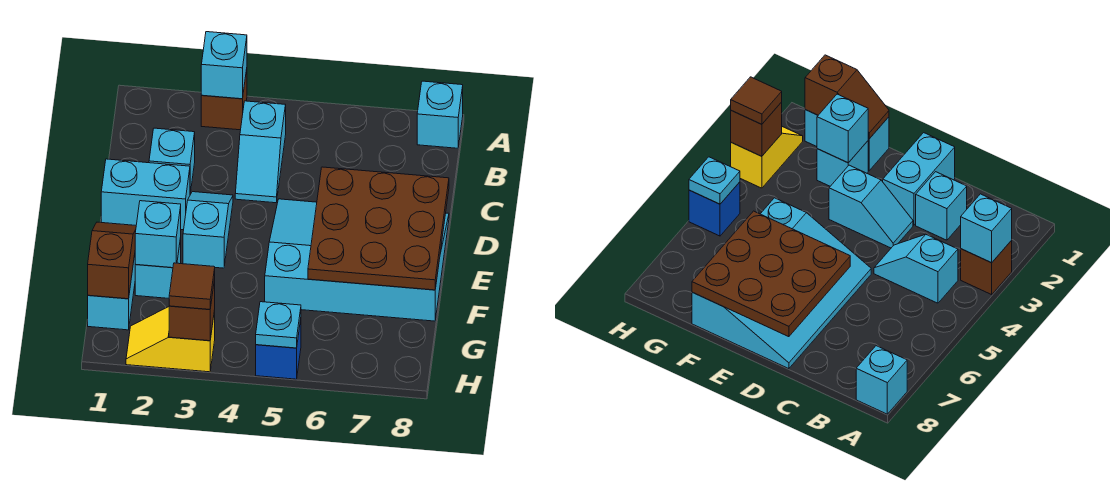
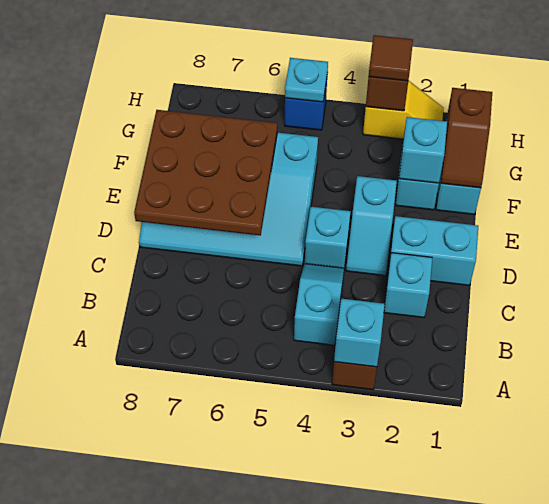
cyan 1x1 brick [417,81,463,148] -> cyan 1x1 brick moved to [305,207,351,268]

